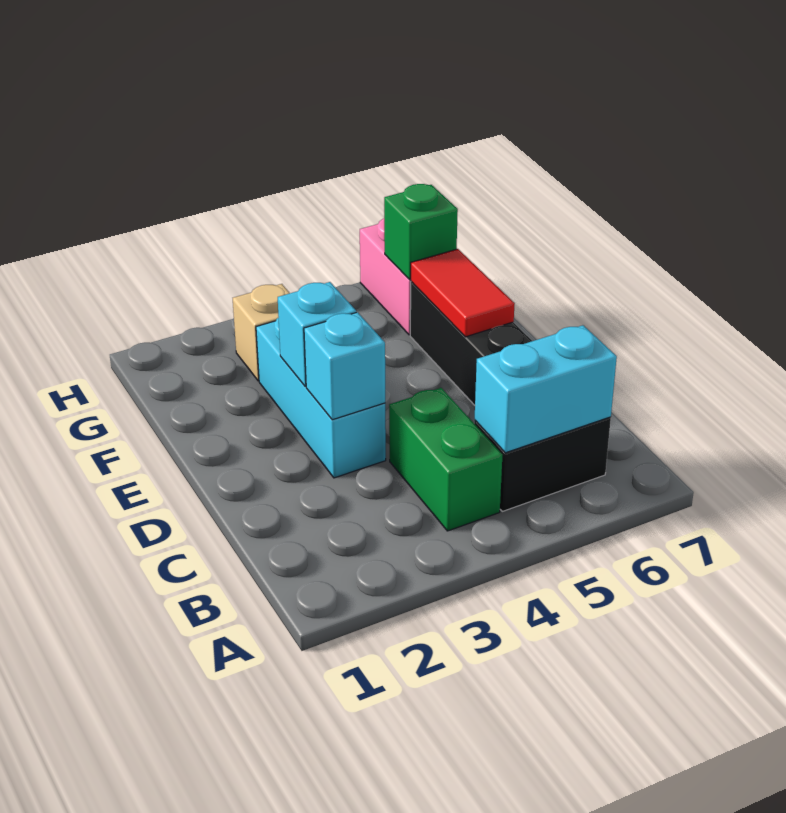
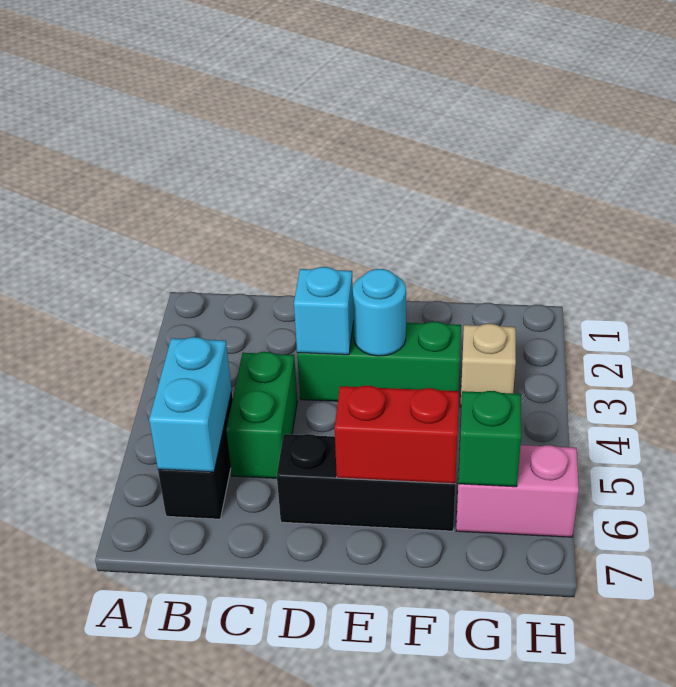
green 1x2 brick [389,388,502,531] -> green 1x2 brick turned to [226,352,297,478]
cyan 1x3 brick [256,318,386,478] -> green 1x3 brick [297,321,461,401]
cyan 1x1 brick [278,282,356,386] -> cyan 1x1 round brick [353,269,406,356]
red 1x2 tile [411,249,515,337] -> red 1x2 brick [335,386,459,484]

